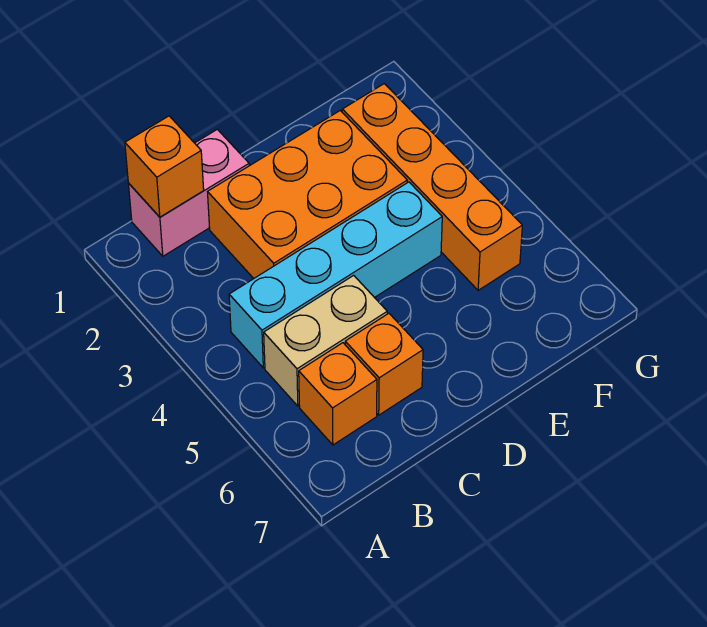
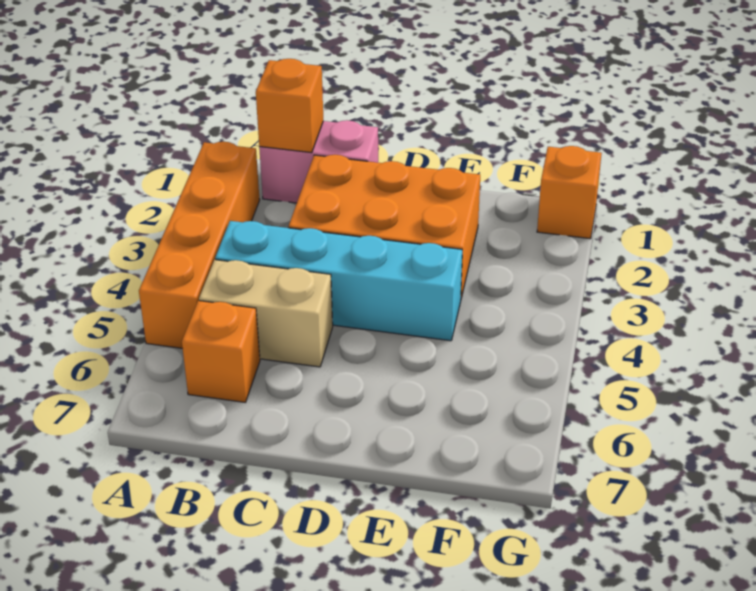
orange 1x1 brick [345,313,423,415] -> orange 1x1 brick moved to [537,146,602,239]
orange 1x4 brick [342,84,522,290] -> orange 1x4 brick moved to [139,142,260,348]

